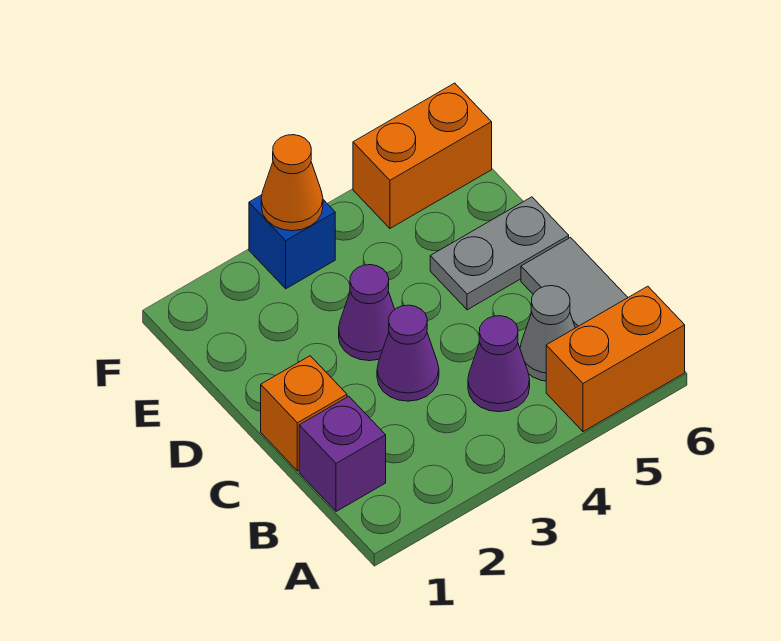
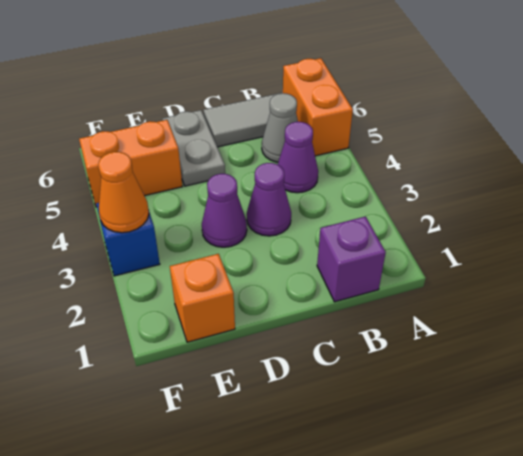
orange 1x1 brick [261,356,347,471] -> orange 1x1 brick moved to [170,254,235,342]
orange 1x2 brick [353,83,492,228] -> orange 1x2 brick turned to [79,120,183,207]

